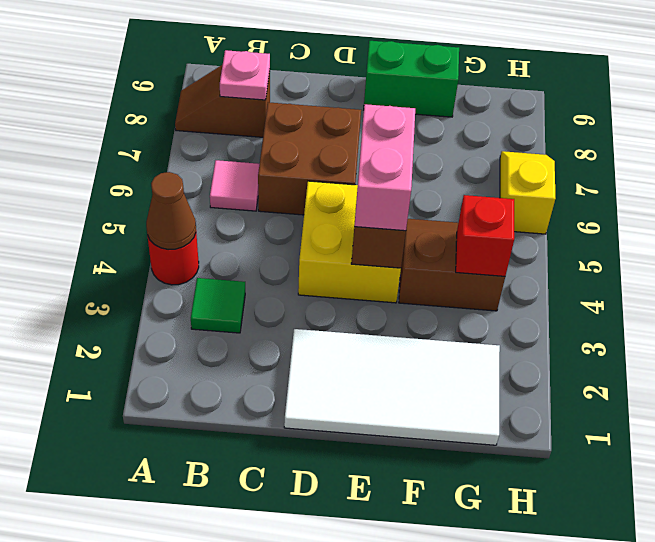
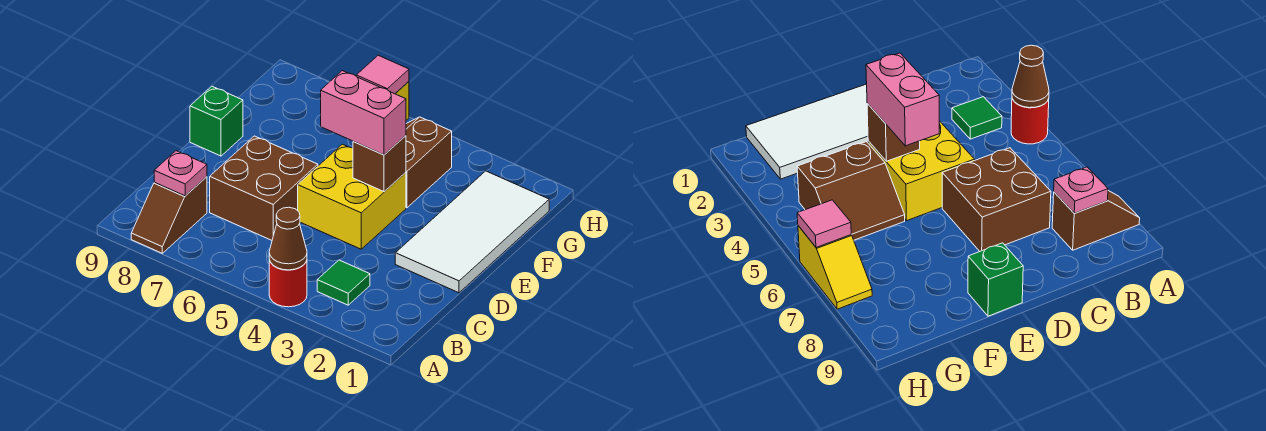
pink 1x1 tile [210,160,259,211] -> pink 1x1 tile moved to [356,55,409,94]
green 1x2 brick [364,41,459,117] -> green 1x1 brick [190,86,243,156]
red 1x1 brick [456,195,514,276] -> none

